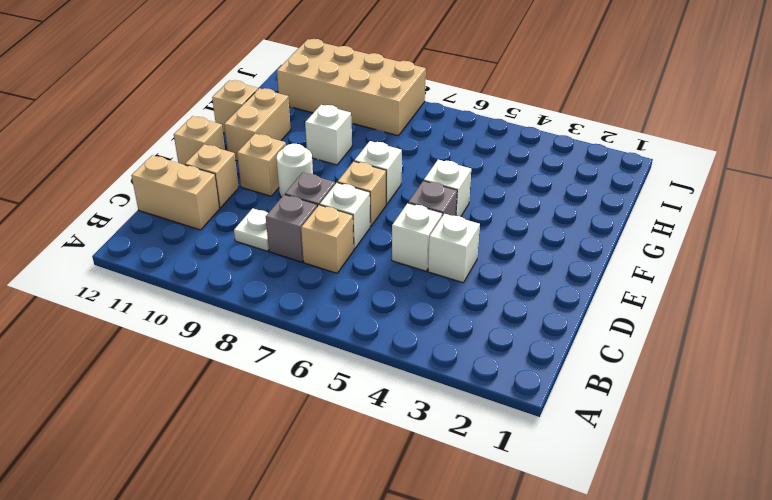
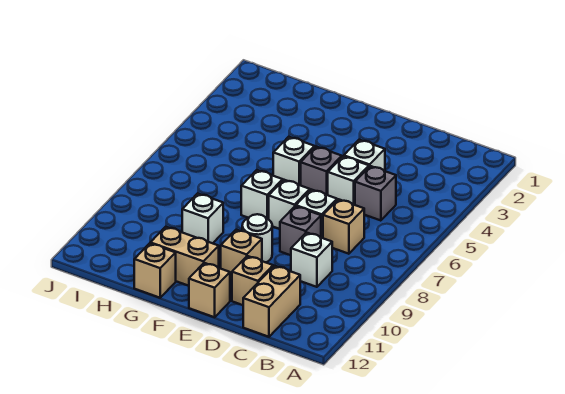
grey 1x1 brick [266,195,317,262] -> grey 1x1 brick moved to [355,166,396,221]
white 1x1 plate [234,208,269,251] -> white 1x1 brick [291,233,332,287]
tan 1x1 brick [338,161,386,226] -> white 1x1 brick [269,180,310,229]
tan 2x4 brick [277,39,426,136] -> none

